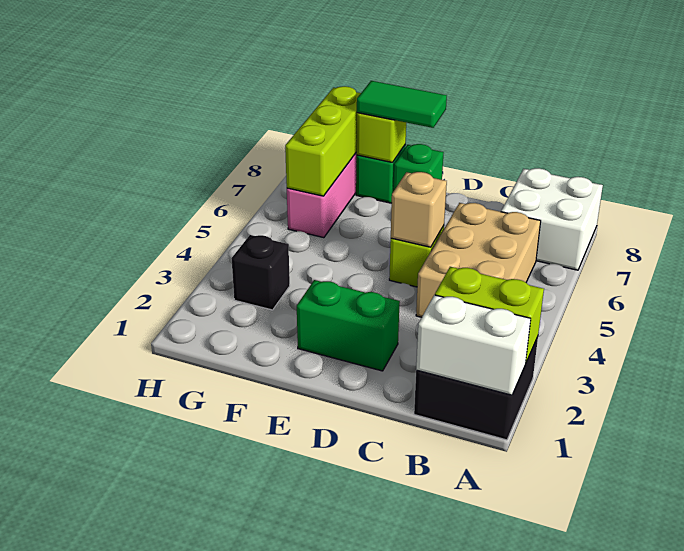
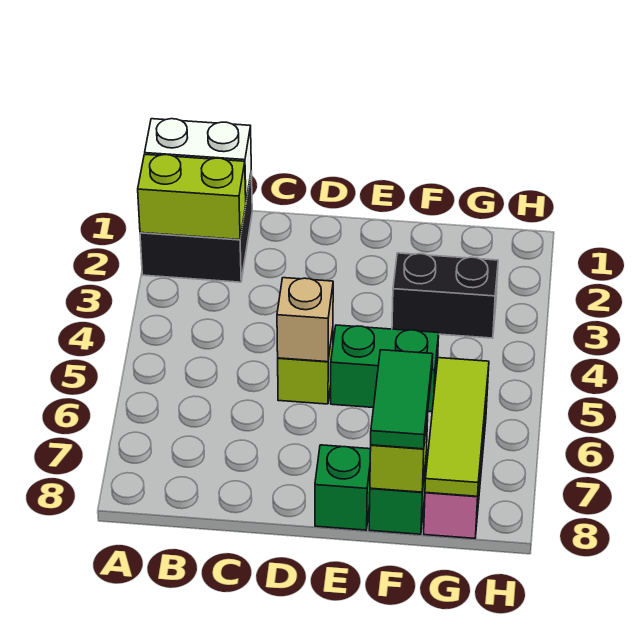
white 2x2 brick [501,168,603,270] -> none
tan 2x3 brick [416,203,541,317] -> none
green 1x2 brick [297,280,400,371] -> green 1x2 brick moved to [331,325,439,412]
green 1x2 tile [357,81,447,128] -> green 1x2 tile turned to [371,350,433,449]
black 1x1 brick [231,235,290,310] -> black 1x2 brick [392,253,498,338]
lime 1x3 brick [285,86,361,196] -> lime 1x3 tile [425,358,489,496]

